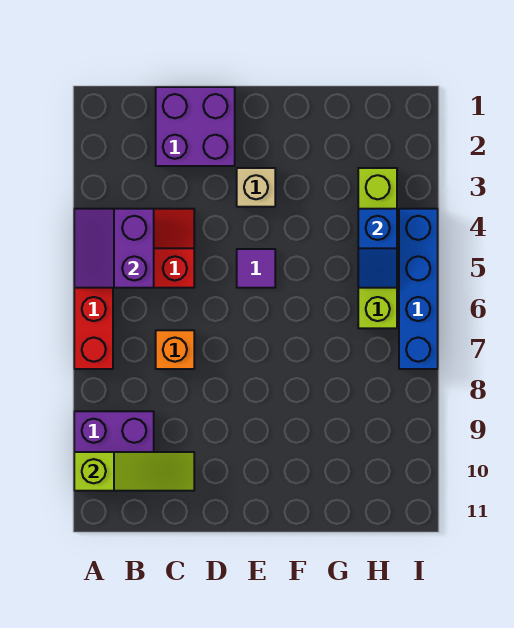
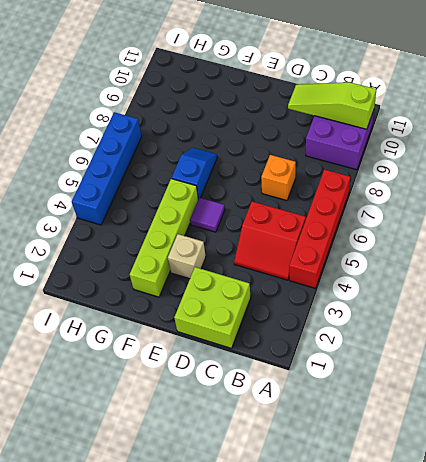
purple 2x2 slope [74,209,154,288] -> none
purple 2x2 brick [156,87,235,166] -> lime 2x2 brick [174,267,251,348]
lime 1x4 brick [358,168,397,328] -> lime 1x4 brick moved to [130,179,198,297]
blue 1x2 slope [358,209,397,288] -> blue 1x2 slope moved to [172,148,217,199]

